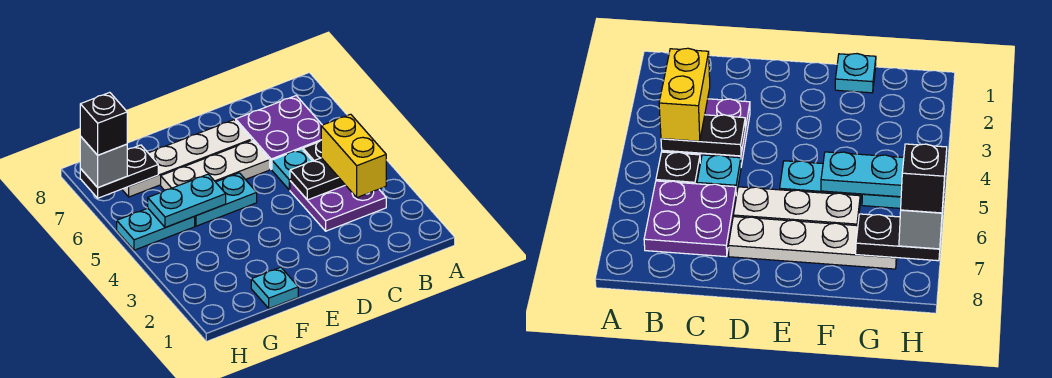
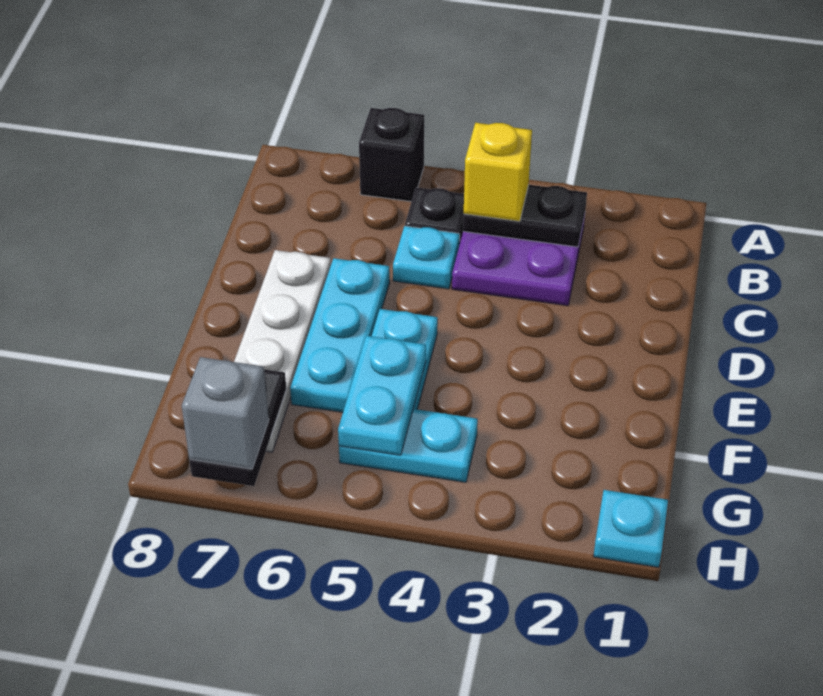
yellow 1x2 brick [321,114,386,197] -> yellow 1x1 brick [464,123,532,221]
black 1x2 plate [290,158,345,200] -> black 1x2 plate turned to [463,185,587,247]
purple 2x2 plate [236,96,322,169] -> none
white 1x3 plate [161,140,270,190] -> cyan 1x3 plate [290,258,390,412]
cyan 1x1 plate [251,267,298,308] -> cyan 1x1 plate moved to [593,490,668,567]
cyan 1x2 plate [117,208,195,250] -> cyan 1x2 plate turned to [339,409,478,482]
black 1x1 brick [80,92,127,155] -> black 1x1 brick moved to [359,108,424,202]

